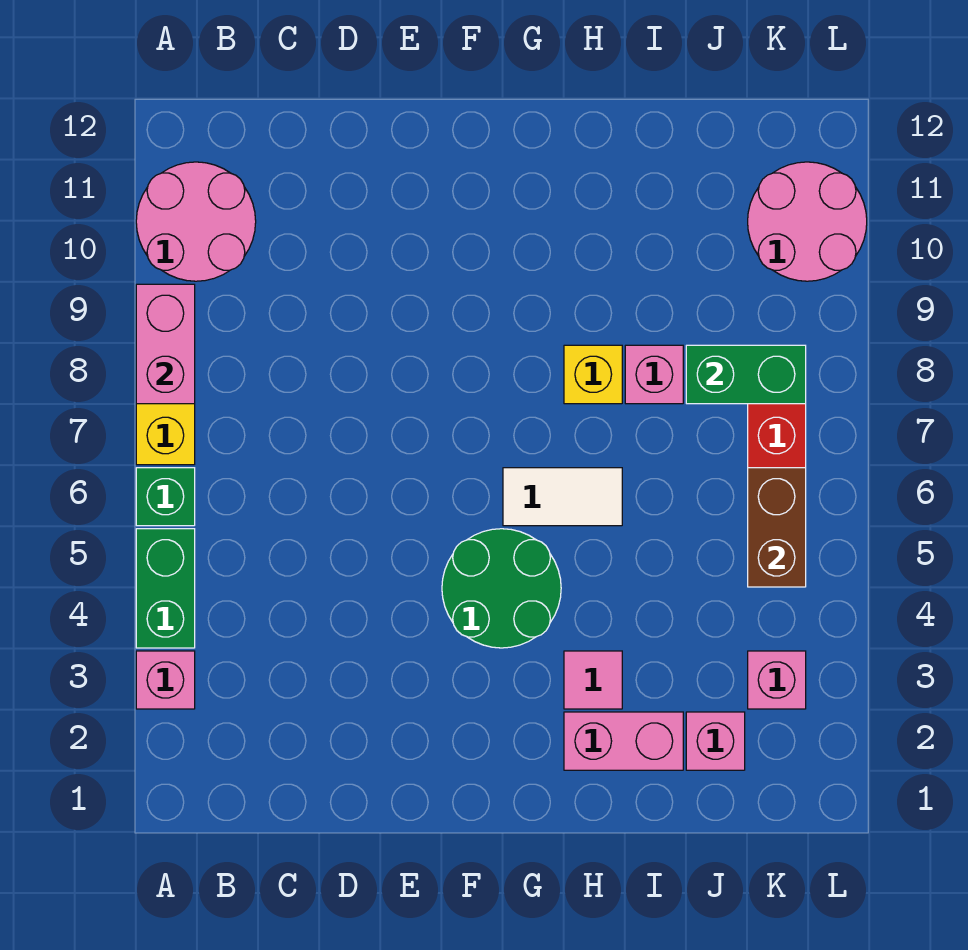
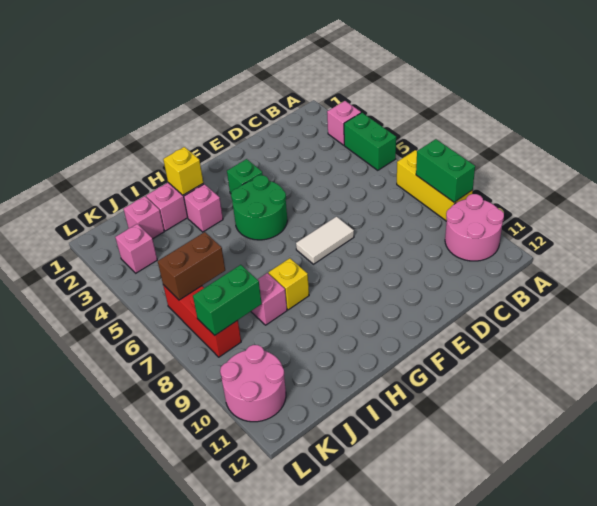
green 1x1 brick [136,468,195,526] -> green 1x1 brick moved to [227,159,263,194]
pink 1x2 brick [136,284,195,404] -> green 1x2 brick [416,139,475,202]
white 1x2 tile [503,468,622,526] -> white 1x2 tile moved to [296,217,354,264]
none -> yellow 1x1 brick [163,147,203,195]
pink 1x1 tile [564,651,622,709] -> pink 1x1 brick [184,184,223,232]
brown 1x2 brick [748,468,806,587] -> brown 1x2 brick turned to [158,232,225,300]

